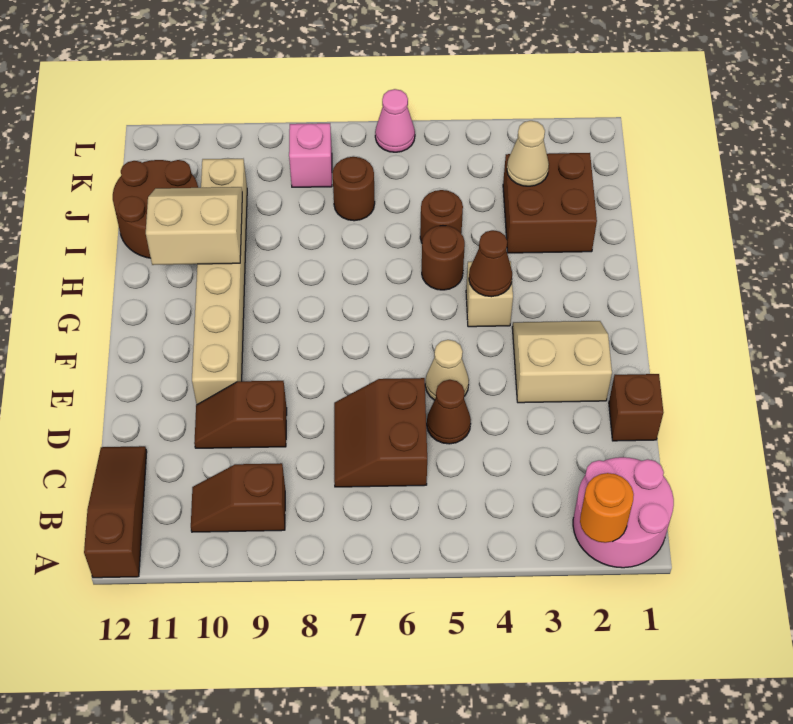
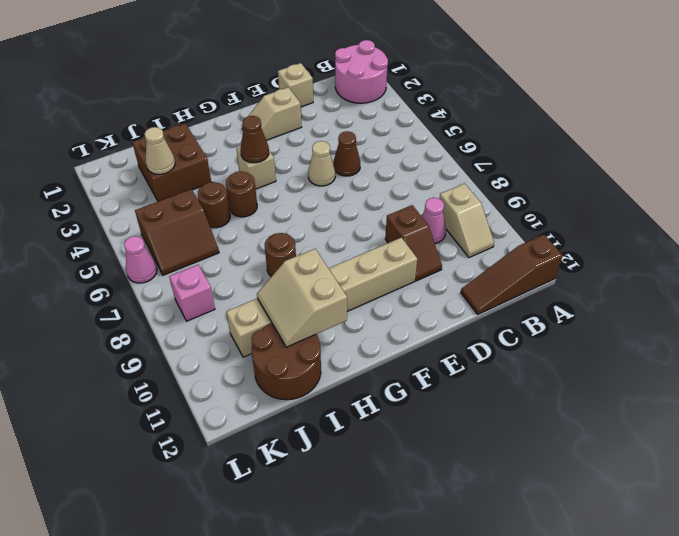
orange 1x1 round brick [580,473,634,543] -> none
brown 1x2 slope [191,463,285,532] -> tan 1x2 slope [439,184,494,258]
brown 2x2 slope [334,378,427,487] -> brown 2x2 slope moved to [135,189,219,275]
none -> pink 1x1 cone [422,198,446,244]
brown 1x1 brick [609,374,664,441] -> tan 1x1 brick [278,63,313,107]
tan 2x2 slope [512,321,612,403] -> tan 1x2 slope [242,87,302,140]
brown 1x1 round brick [333,157,375,221] -> brown 1x1 round brick moved to [265,233,296,277]

